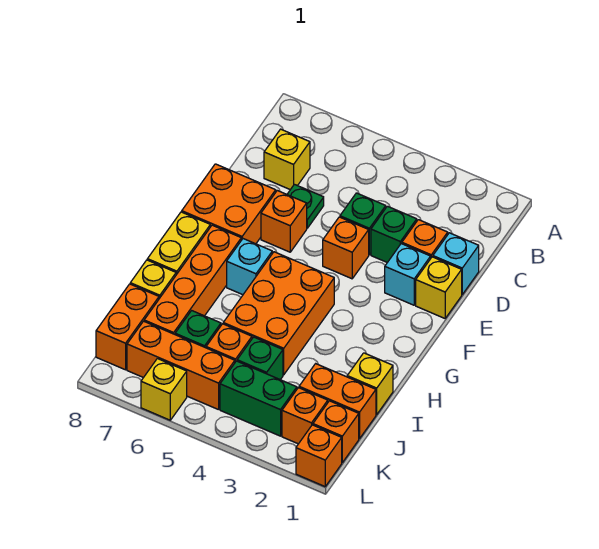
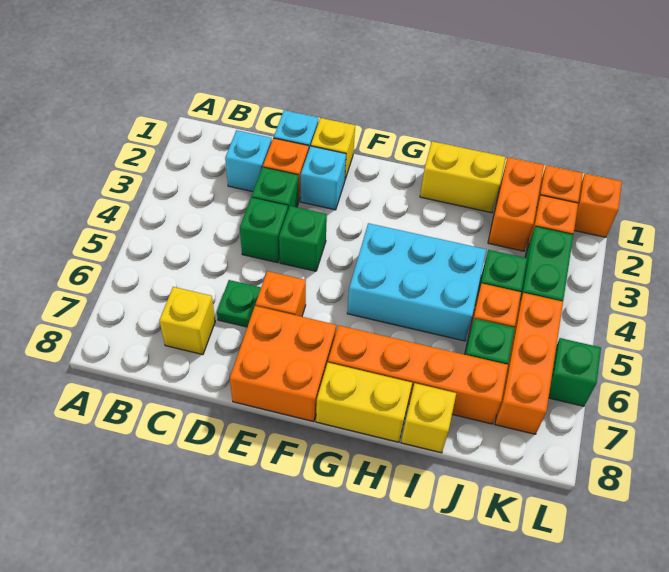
orange 1x1 brick [323,217,369,279] -> green 1x1 brick [279,206,327,271]
orange 2x3 brick [223,252,334,375] -> cyan 2x3 brick [347,223,486,341]
cyan 1x1 brick [227,239,272,295] -> cyan 1x1 brick moved to [225,130,272,192]
yellow 1x1 brick [347,353,393,415] -> yellow 1x2 brick [420,141,506,213]
orange 1x2 brick [96,284,159,370] -> none
yellow 1x1 brick [141,359,187,420] -> green 1x1 brick [549,338,601,406]

